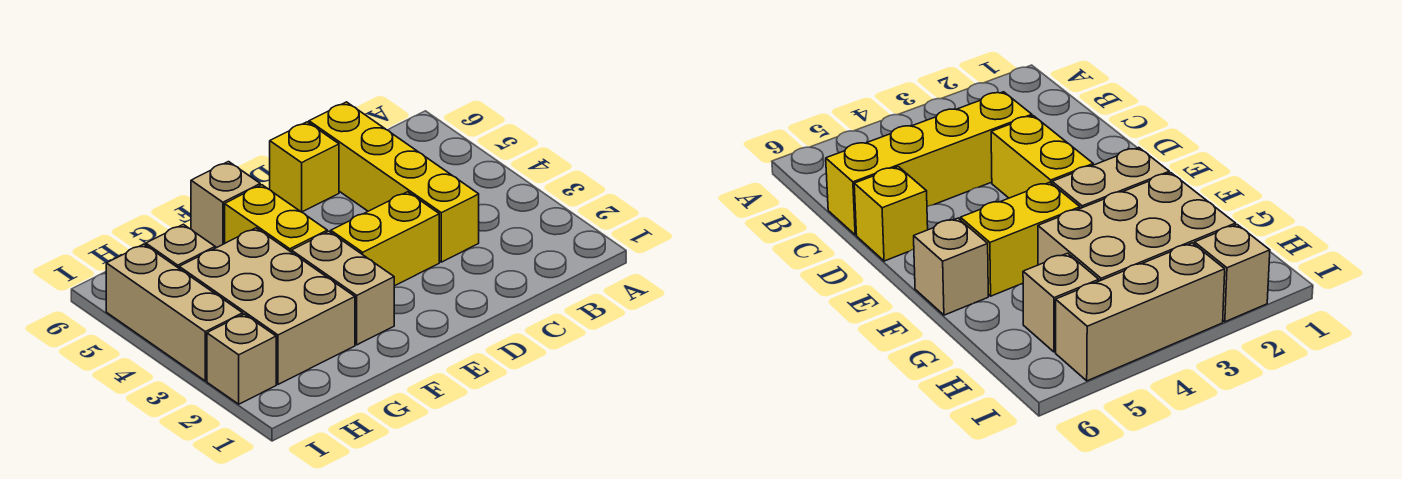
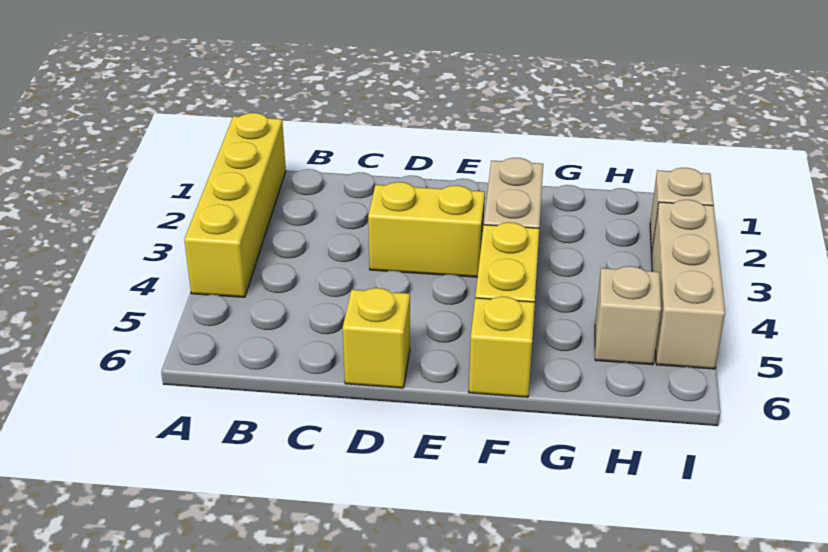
yellow 1x4 brick [309,102,479,262] -> yellow 1x4 brick moved to [184,113,286,297]
tan 1x1 brick [191,162,260,248] -> yellow 1x1 brick [469,296,535,397]
tan 2x3 brick [179,228,355,384] -> none

